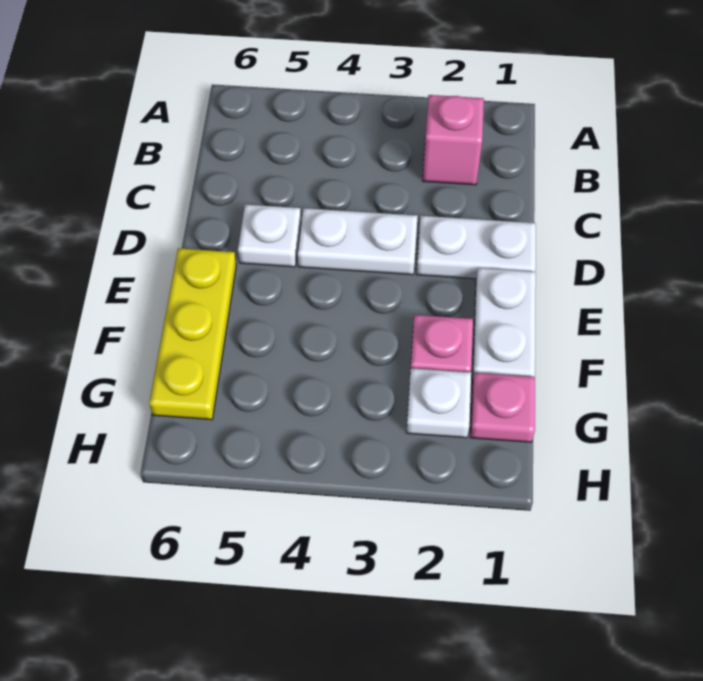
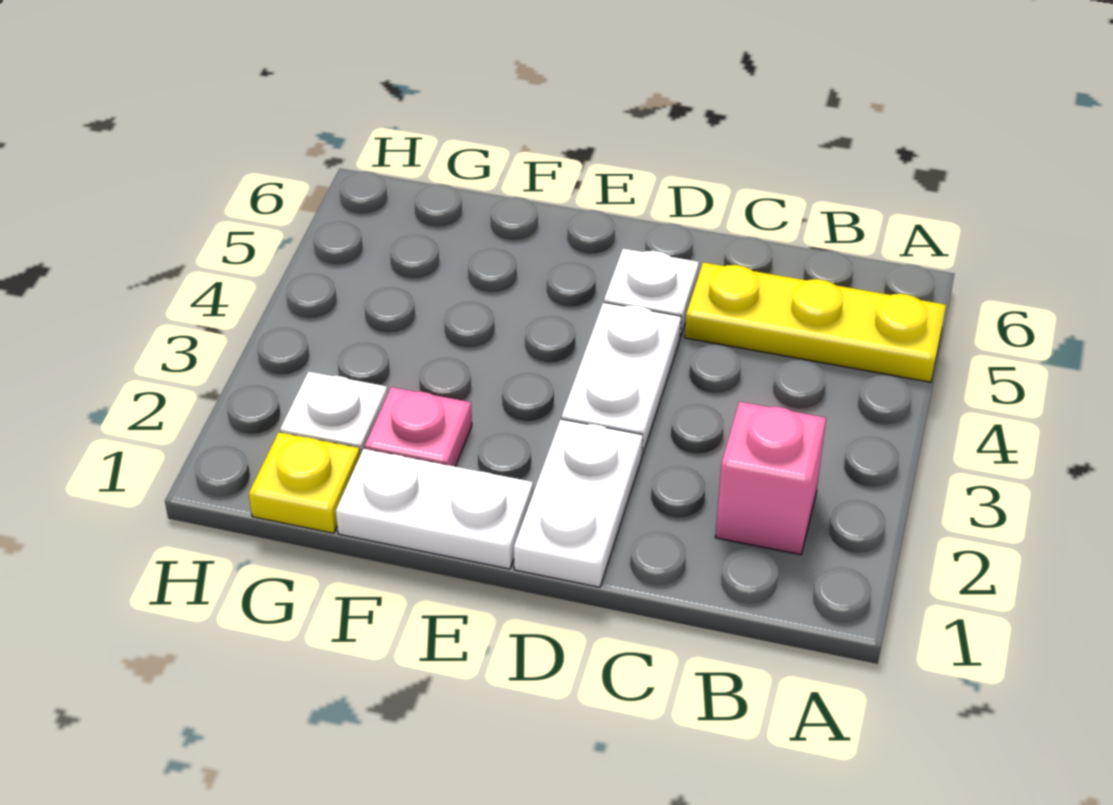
yellow 1x3 plate [149,248,236,420] -> yellow 1x3 plate moved to [685,262,946,382]
pink 1x1 plate [470,373,535,442] -> yellow 1x1 plate [249,432,360,533]

